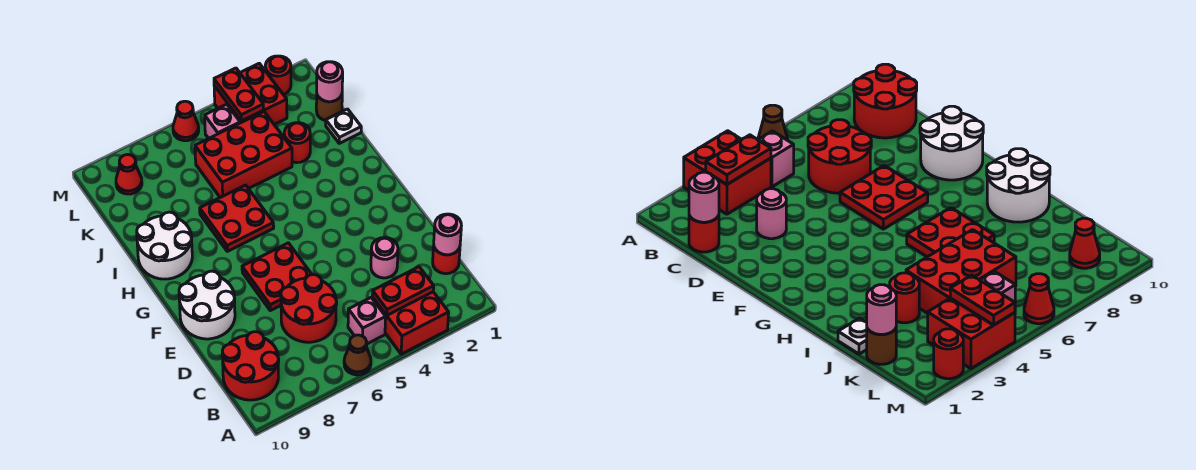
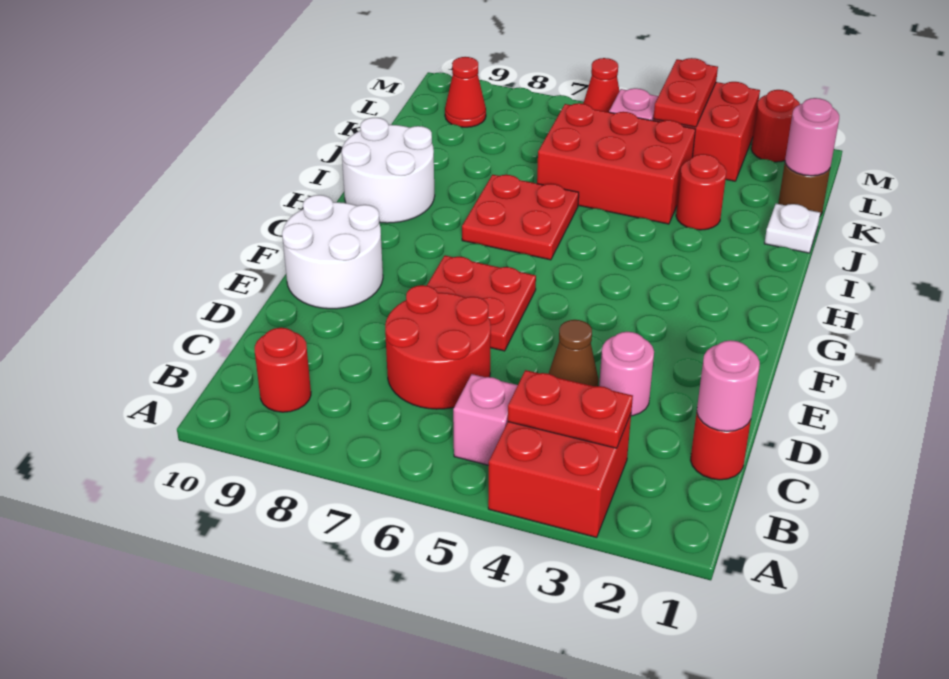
brown 1x1 cone [344,335,371,375] -> brown 1x1 cone moved to [549,320,598,386]
red 2x2 round brick [222,332,279,400] -> red 1x1 round brick [255,328,311,412]

